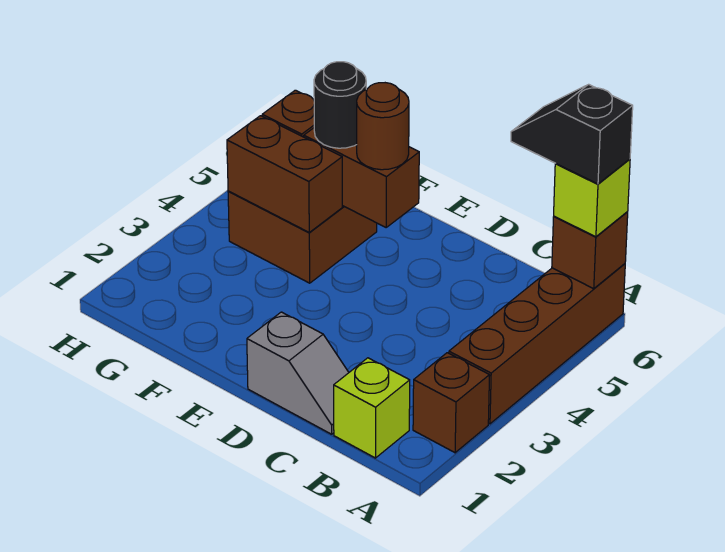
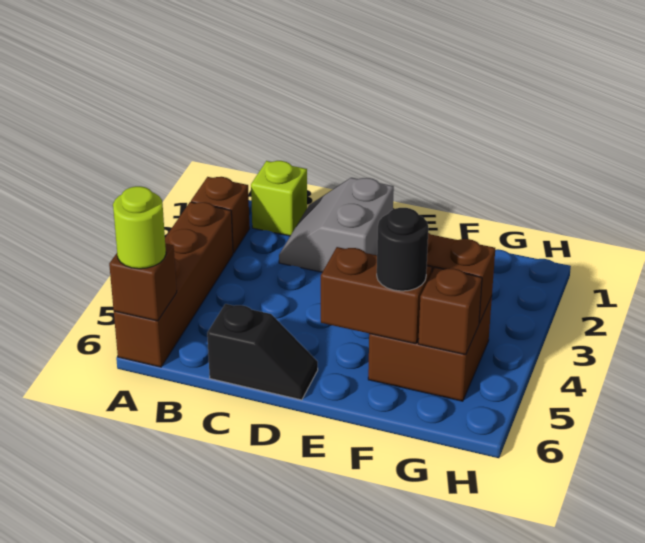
lime 1x1 brick [554,159,630,237] -> lime 1x1 round brick [113,186,166,269]
black 1x2 slope [511,84,633,184] -> black 1x2 slope moved to [207,304,318,400]
grey 1x2 slope [247,312,349,434] -> grey 2x2 slope [279,178,394,272]
brown 1x1 round brick [357,83,409,170] -> none

